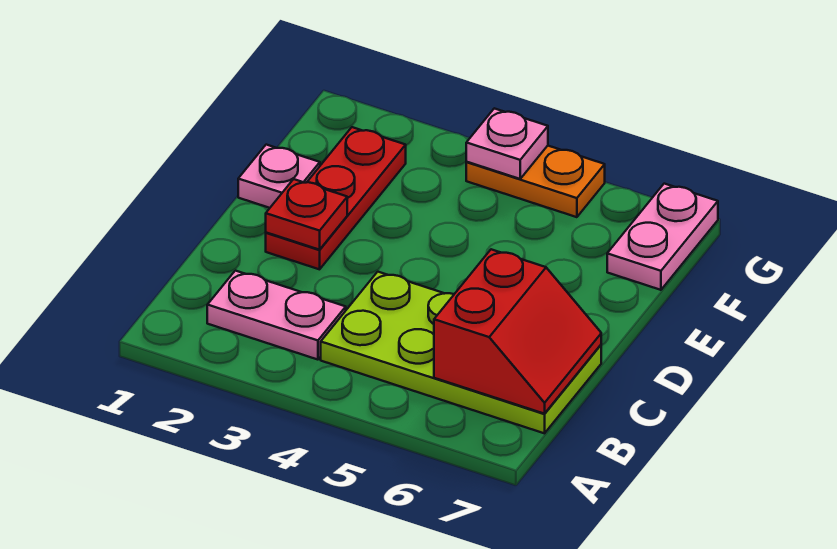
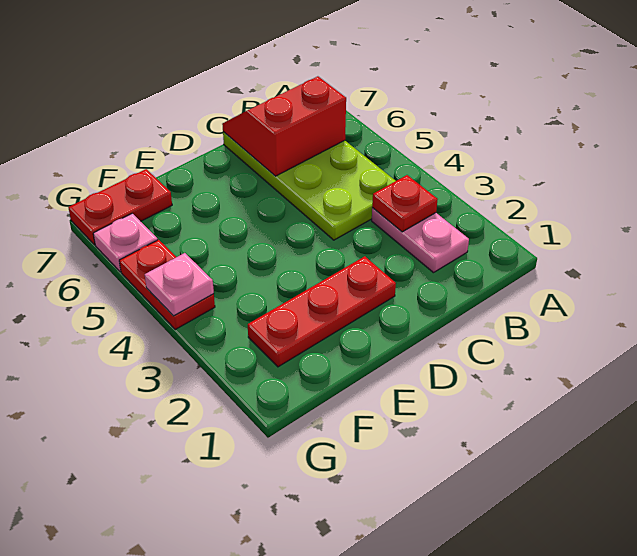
red 1x1 plate [266,179,347,250] -> red 1x1 plate moved to [372,175,438,232]
pink 1x1 plate [238,145,320,208] -> pink 1x1 plate moved to [93,213,158,272]
pink 1x2 plate [607,184,718,290] -> red 1x2 plate [68,169,172,245]
orange 1x2 plate [466,146,605,217] -> red 1x2 plate [119,240,215,330]

